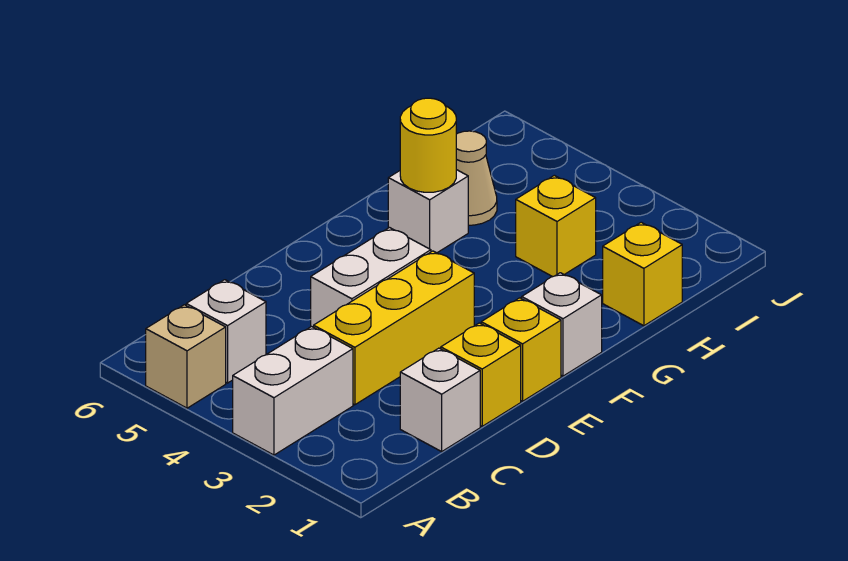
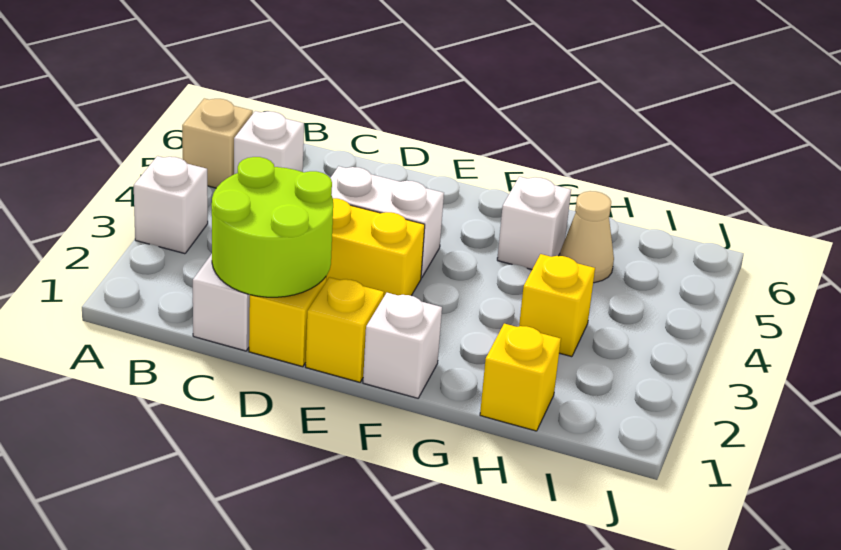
white 1x2 brick [233,327,353,455] -> white 1x1 brick [134,156,208,254]
none -> lime 2x2 round brick [212,157,333,297]
yellow 1x1 round brick [400,98,456,192] -> none

